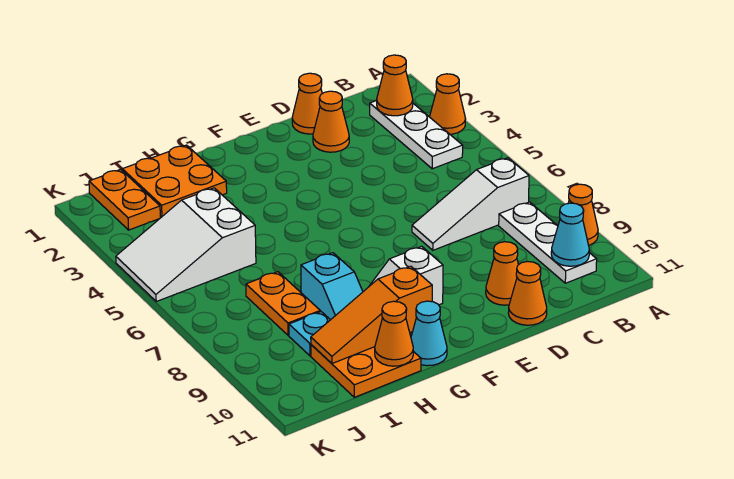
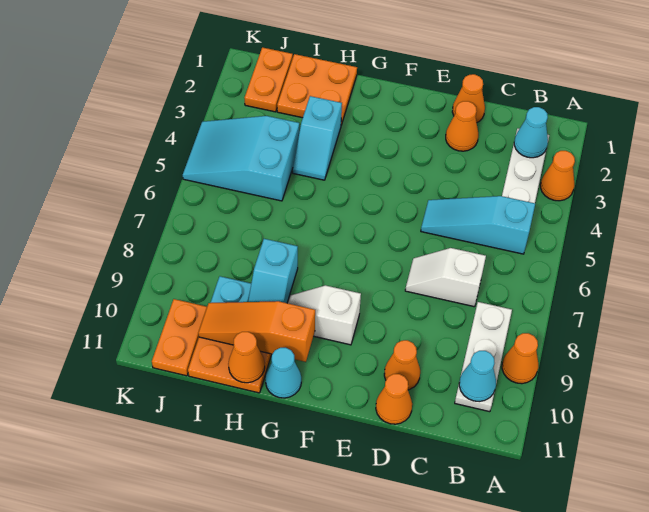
orange 1x1 cone [377,55,413,116] -> cyan 1x1 cone [514,107,548,158]
none -> cyan 1x3 slope [421,196,535,254]
white 1x3 slope [412,158,529,250] -> white 1x2 slope [405,248,486,307]
none -> cyan 1x2 slope [293,96,342,180]
white 2x3 slope [116,188,256,301] -> cyan 2x3 slope [183,116,299,201]
orange 1x2 plate [246,272,320,335] -> orange 1x2 plate moved to [152,299,207,376]

